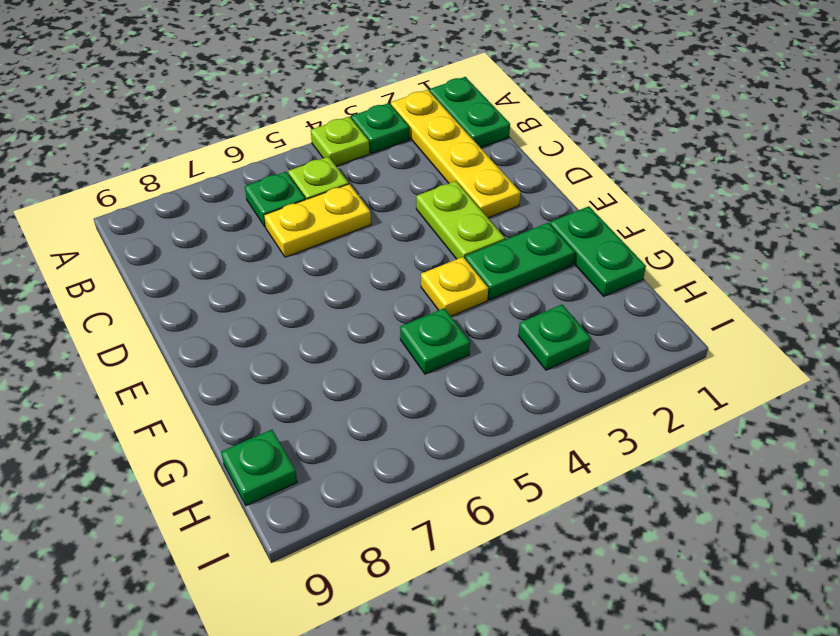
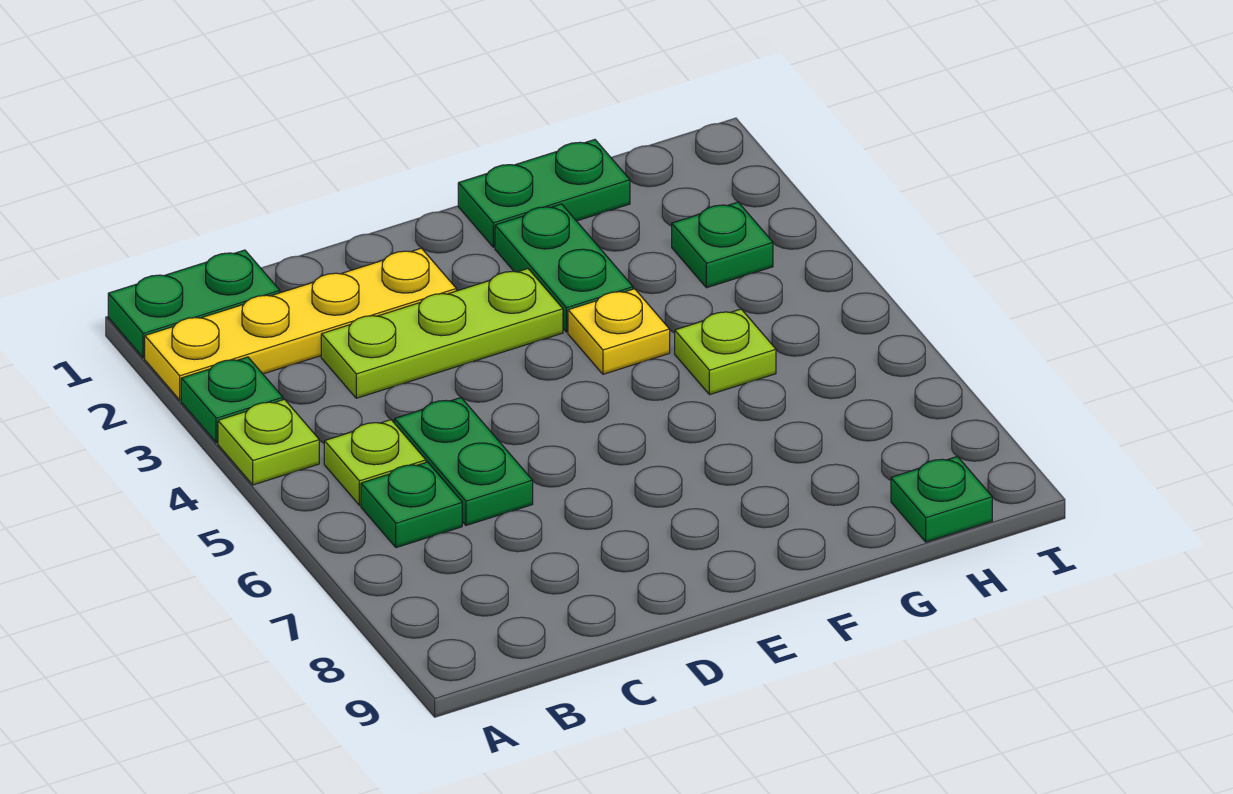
yellow 1x2 plate [264,184,371,257] -> green 1x2 plate [395,398,533,525]
lime 1x2 plate [416,181,505,259] -> lime 1x3 plate [321,269,563,398]
green 1x1 plate [400,308,470,374] -> lime 1x1 plate [675,309,776,395]

